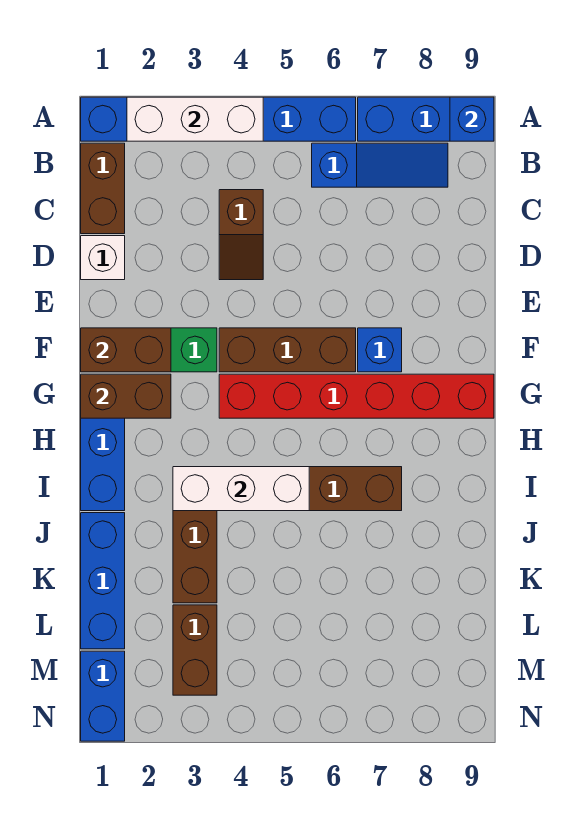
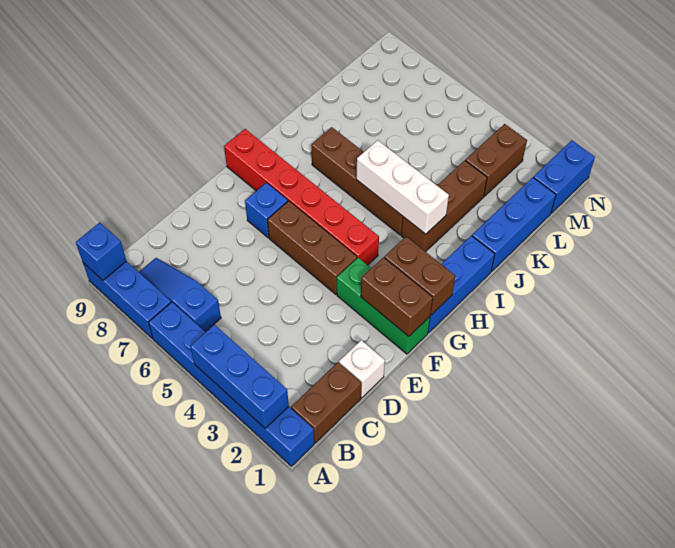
white 1x3 brick [127,97,263,141] -> blue 1x3 brick [190,325,289,428]
brown 1x2 slope [219,190,263,280] -> none

